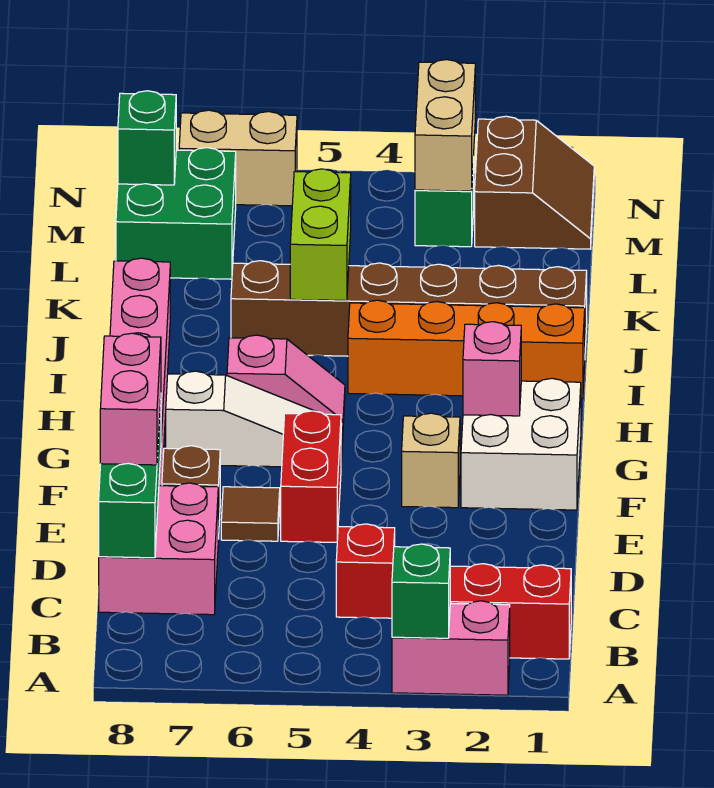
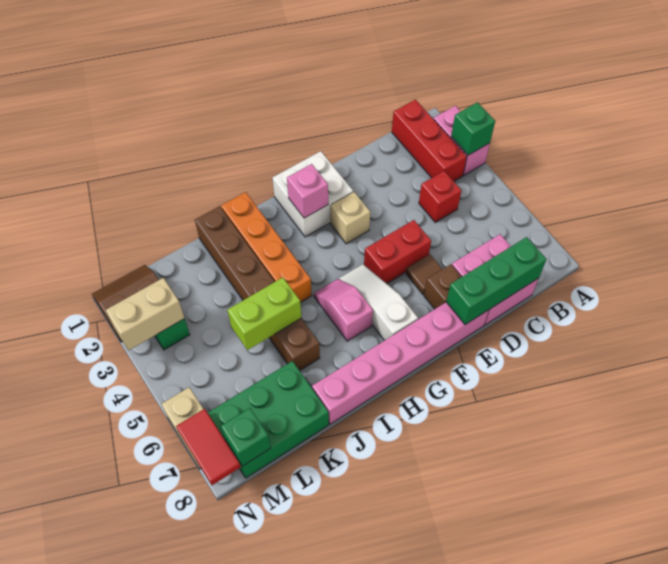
pink 1x2 brick [100,333,161,465] -> none
green 2x2 brick [116,148,236,279] -> green 2x3 brick [208,361,329,478]
none -> red 1x2 tile [176,409,241,485]

